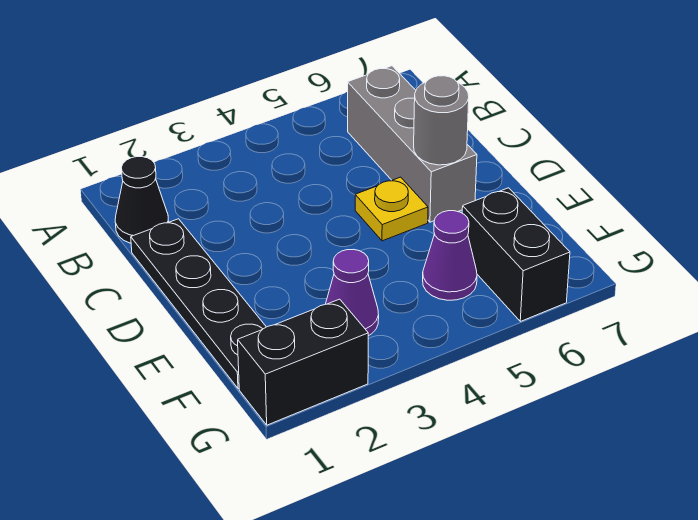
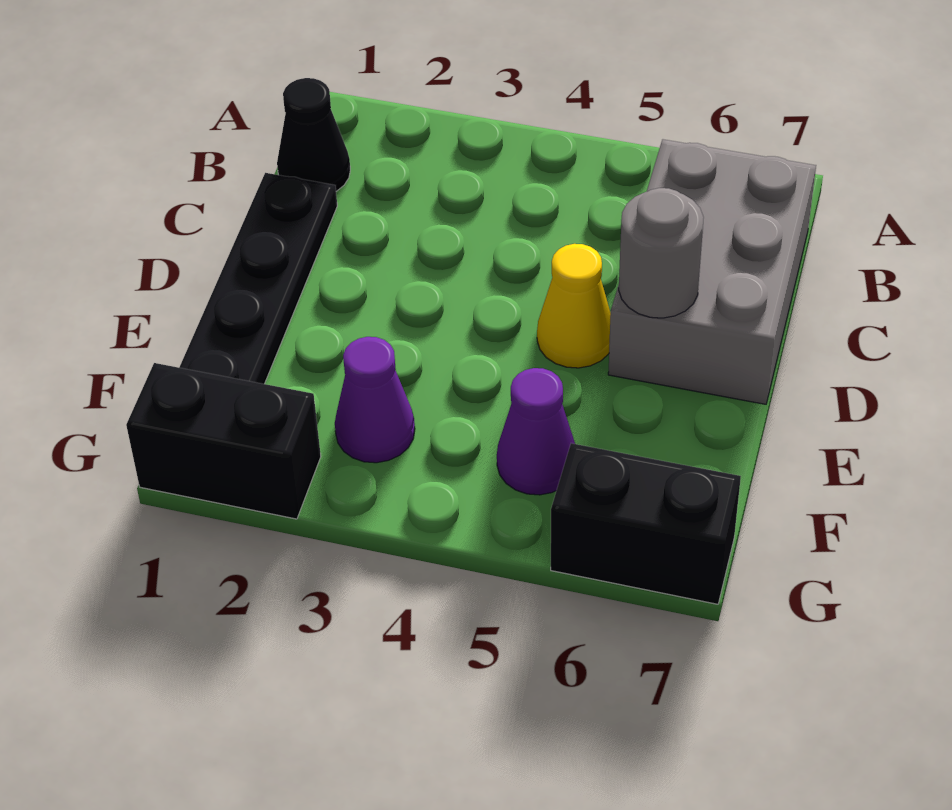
grey 1x3 brick [348,66,477,222] -> grey 2x3 brick [608,139,816,404]
yellow 1x1 plate [355,177,428,241] -> yellow 1x1 cone [537,244,611,368]
black 1x2 brick [462,188,570,321] -> black 1x2 brick turned to [551,443,741,604]

